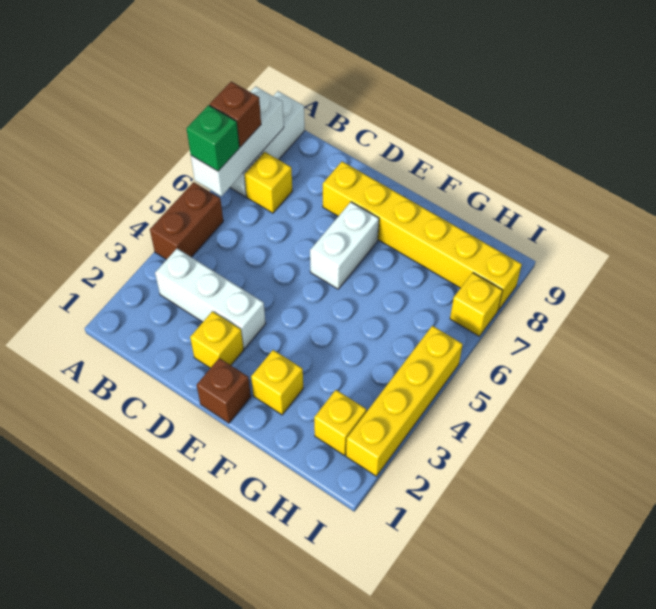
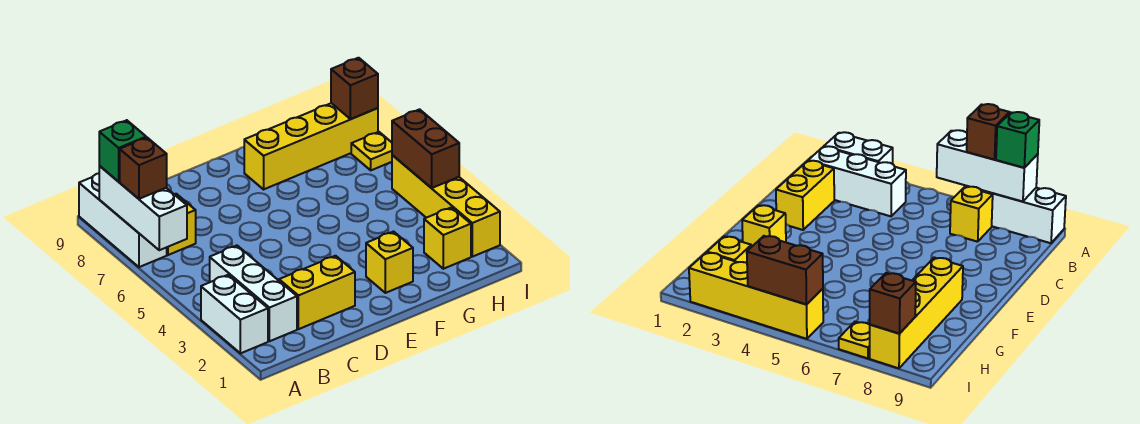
brown 1x2 brick [150,182,223,260] -> brown 1x2 brick moved to [392,109,459,188]
green 1x1 brick [187,105,239,171] -> green 1x1 brick moved to [99,120,146,182]
white 1x3 brick [155,249,266,349] -> white 1x3 brick turned to [210,246,297,341]
yellow 1x1 brick [190,311,244,368] -> yellow 1x2 brick [279,256,355,329]
yellow 1x6 brick [323,161,522,310] -> yellow 1x4 brick [244,103,378,189]
brown 1x1 brick [197,358,251,423] -> brown 1x1 brick moved to [331,58,378,119]
white 1x2 brick [310,202,379,289] -> white 1x2 brick moved to [201,275,268,353]
yellow 1x1 brick [450,273,503,336] -> yellow 1x1 plate [351,132,392,170]

